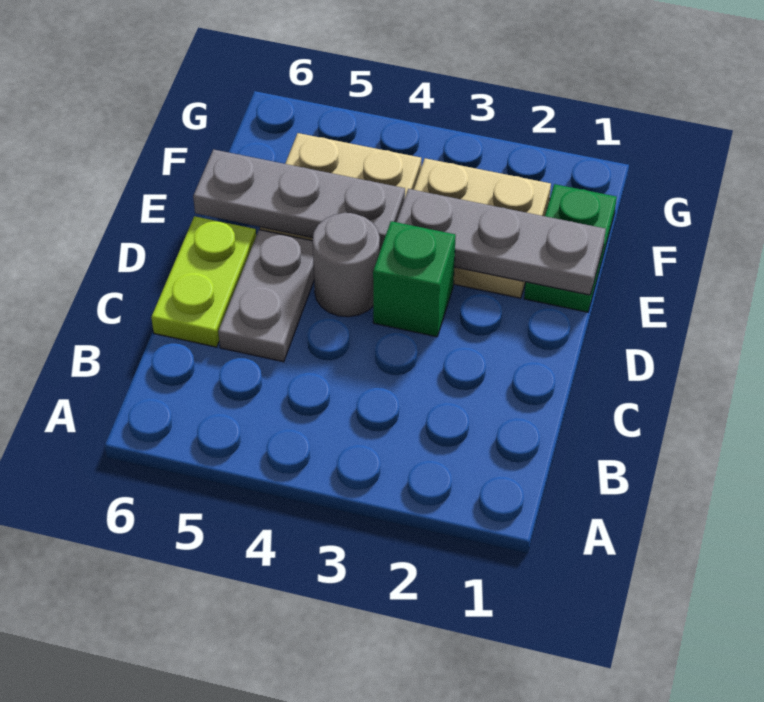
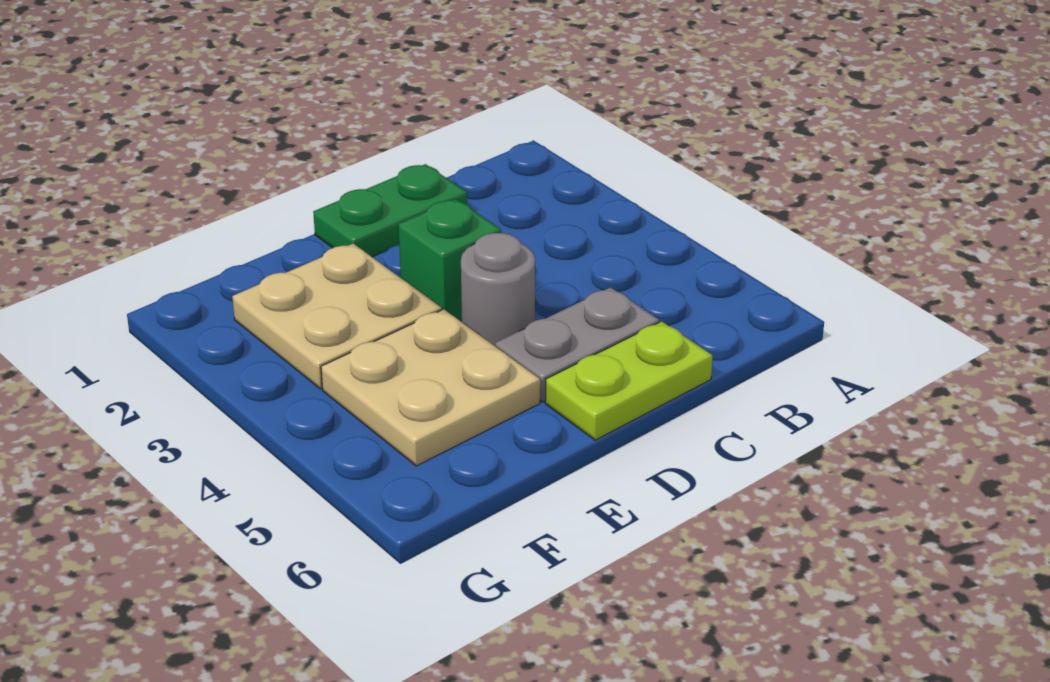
green 1x2 plate [524,184,617,312] -> green 1x2 plate moved to [313,164,467,257]
grey 1x3 plate [397,189,606,295] -> none
grey 1x3 plate [193,149,405,250] -> none

